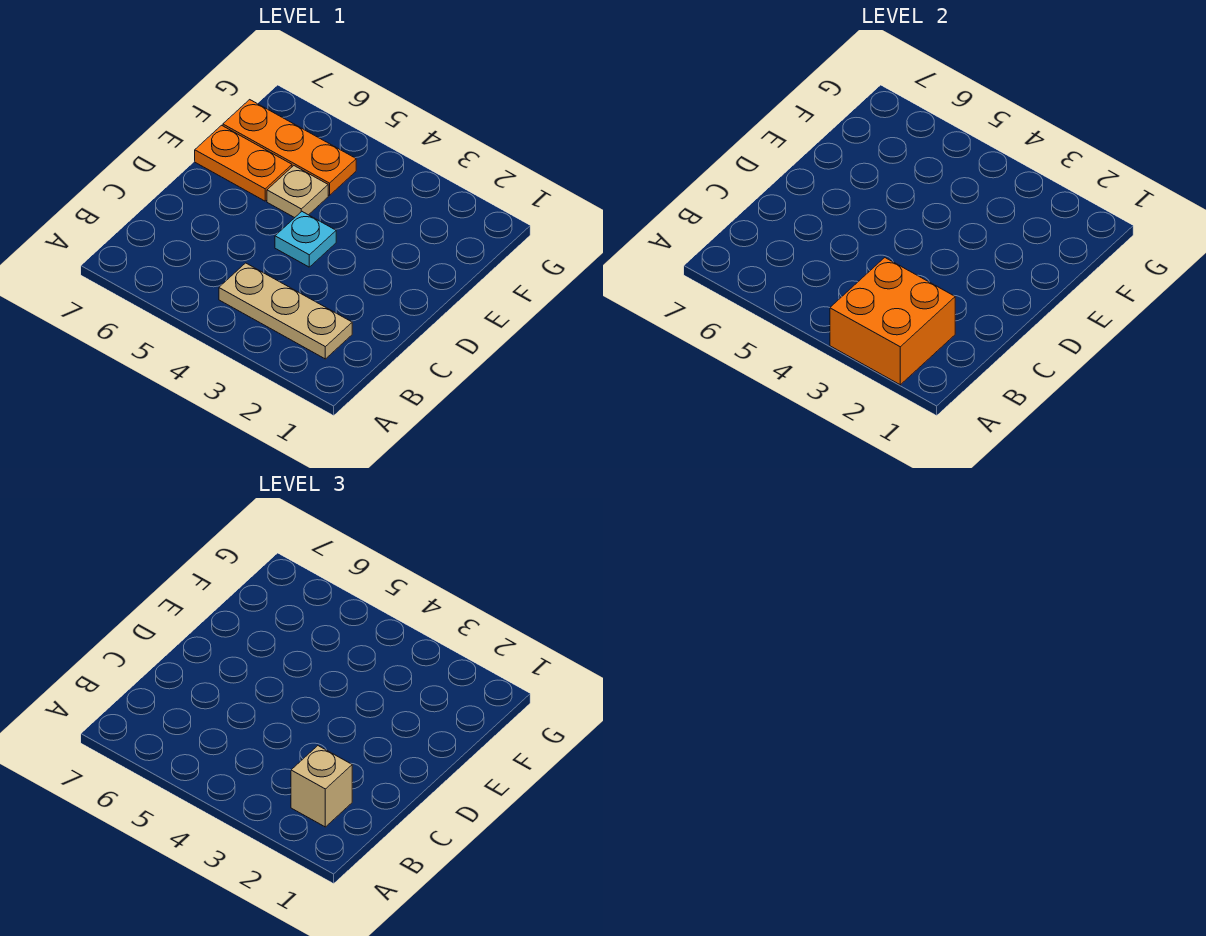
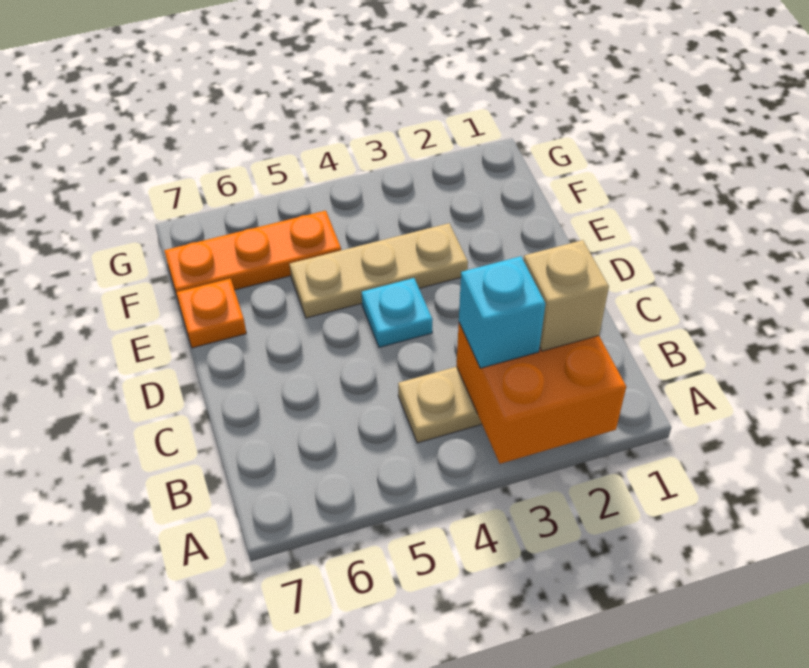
none -> cyan 1x1 brick [459,256,545,368]
tan 1x1 plate [267,166,328,218] -> tan 1x3 plate [290,223,468,318]
orange 1x2 plate [195,125,292,201] -> orange 1x1 plate [176,279,246,348]

